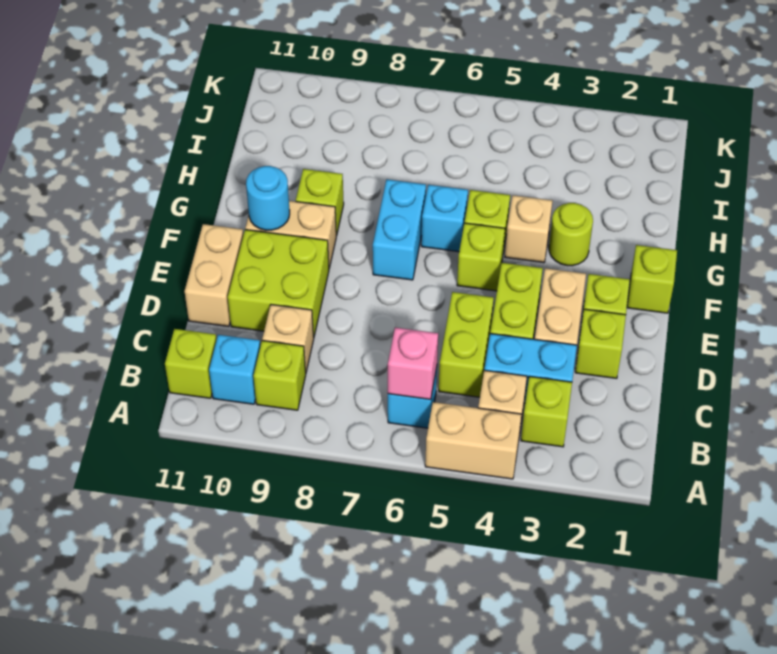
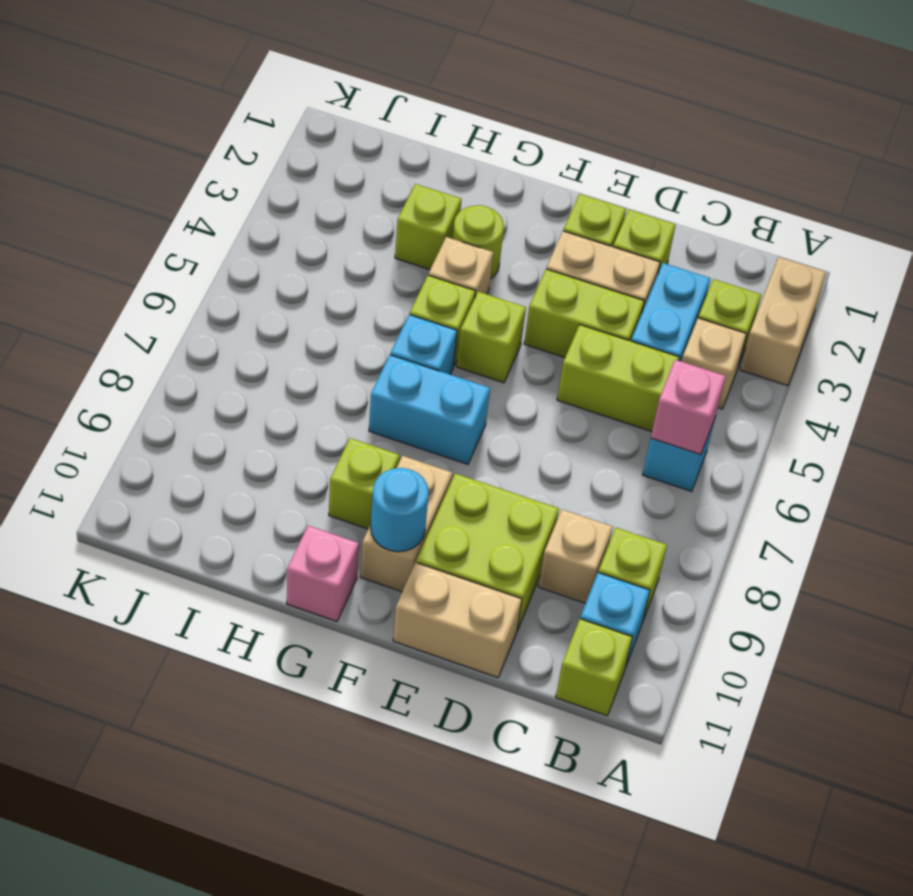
tan 1x2 brick [425,402,521,479] -> tan 1x2 brick moved to [740,257,826,386]
lime 1x1 brick [627,245,677,313] -> lime 1x1 brick moved to [395,184,462,270]
none -> pink 1x1 brick [287,526,359,622]

